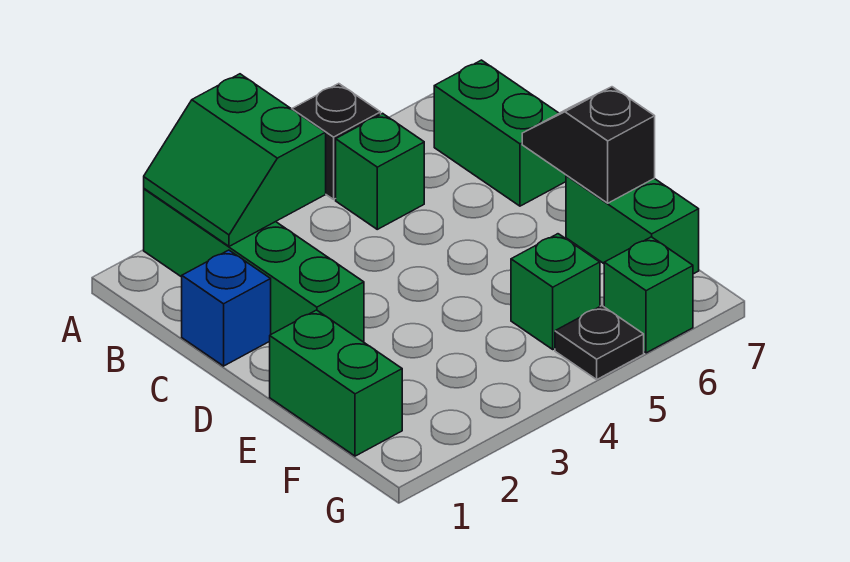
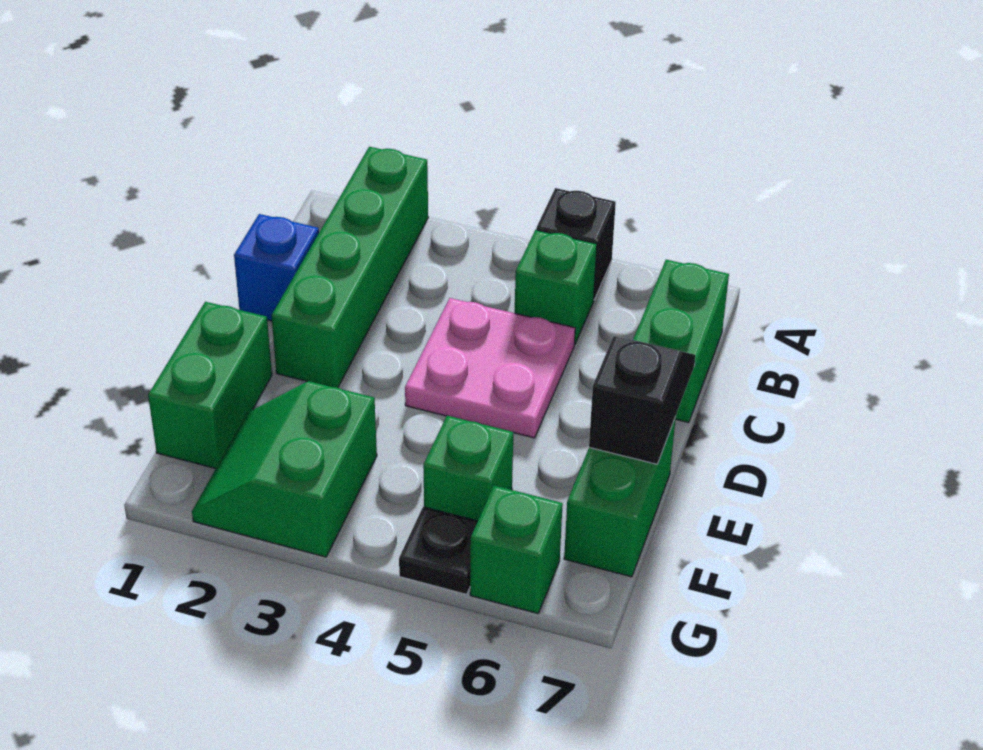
green 2x2 slope [144,74,326,246] -> green 2x2 slope moved to [192,381,377,557]
none -> pink 2x2 plate [405,298,575,438]

